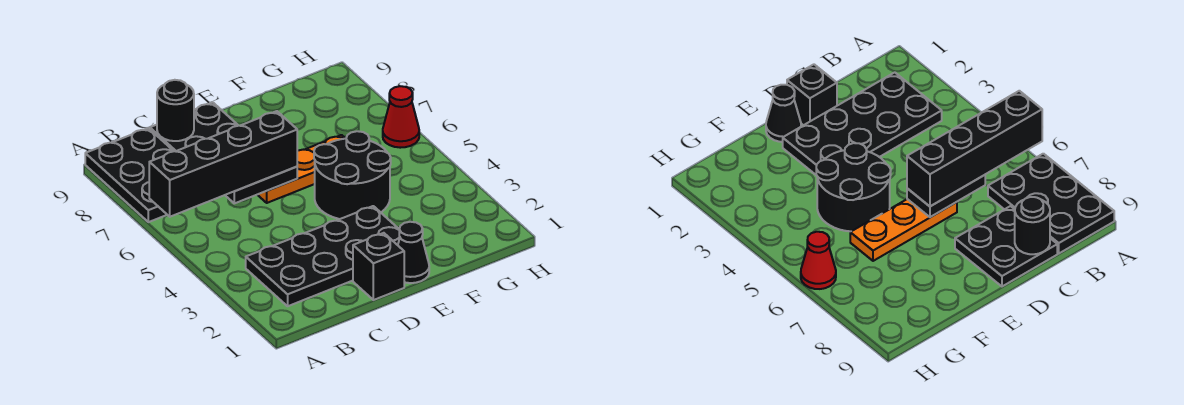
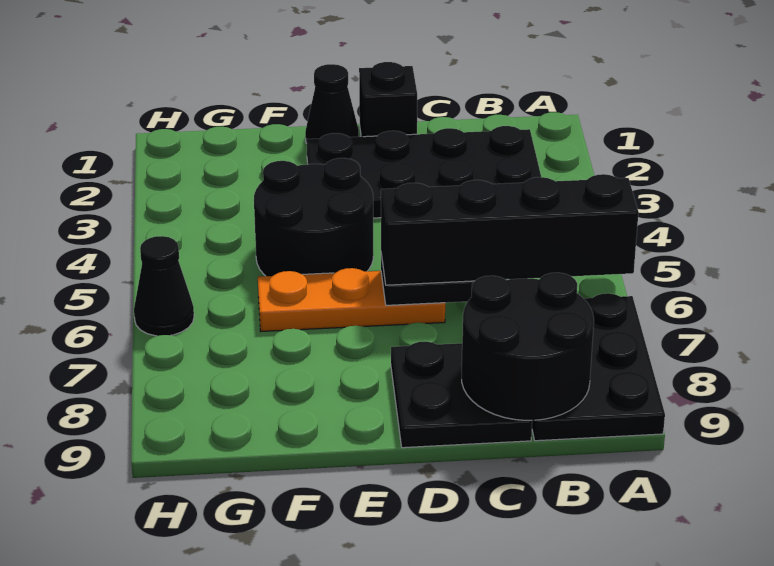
black 1x1 round brick [157,80,194,141] -> black 2x2 round brick [462,273,594,420]
red 1x1 cone [383,86,419,148] -> black 1x1 cone [134,236,194,336]

